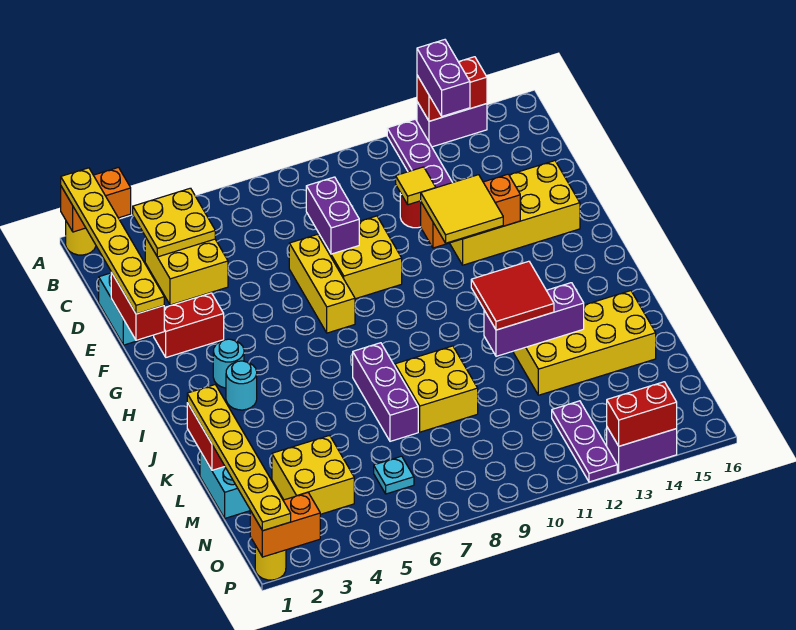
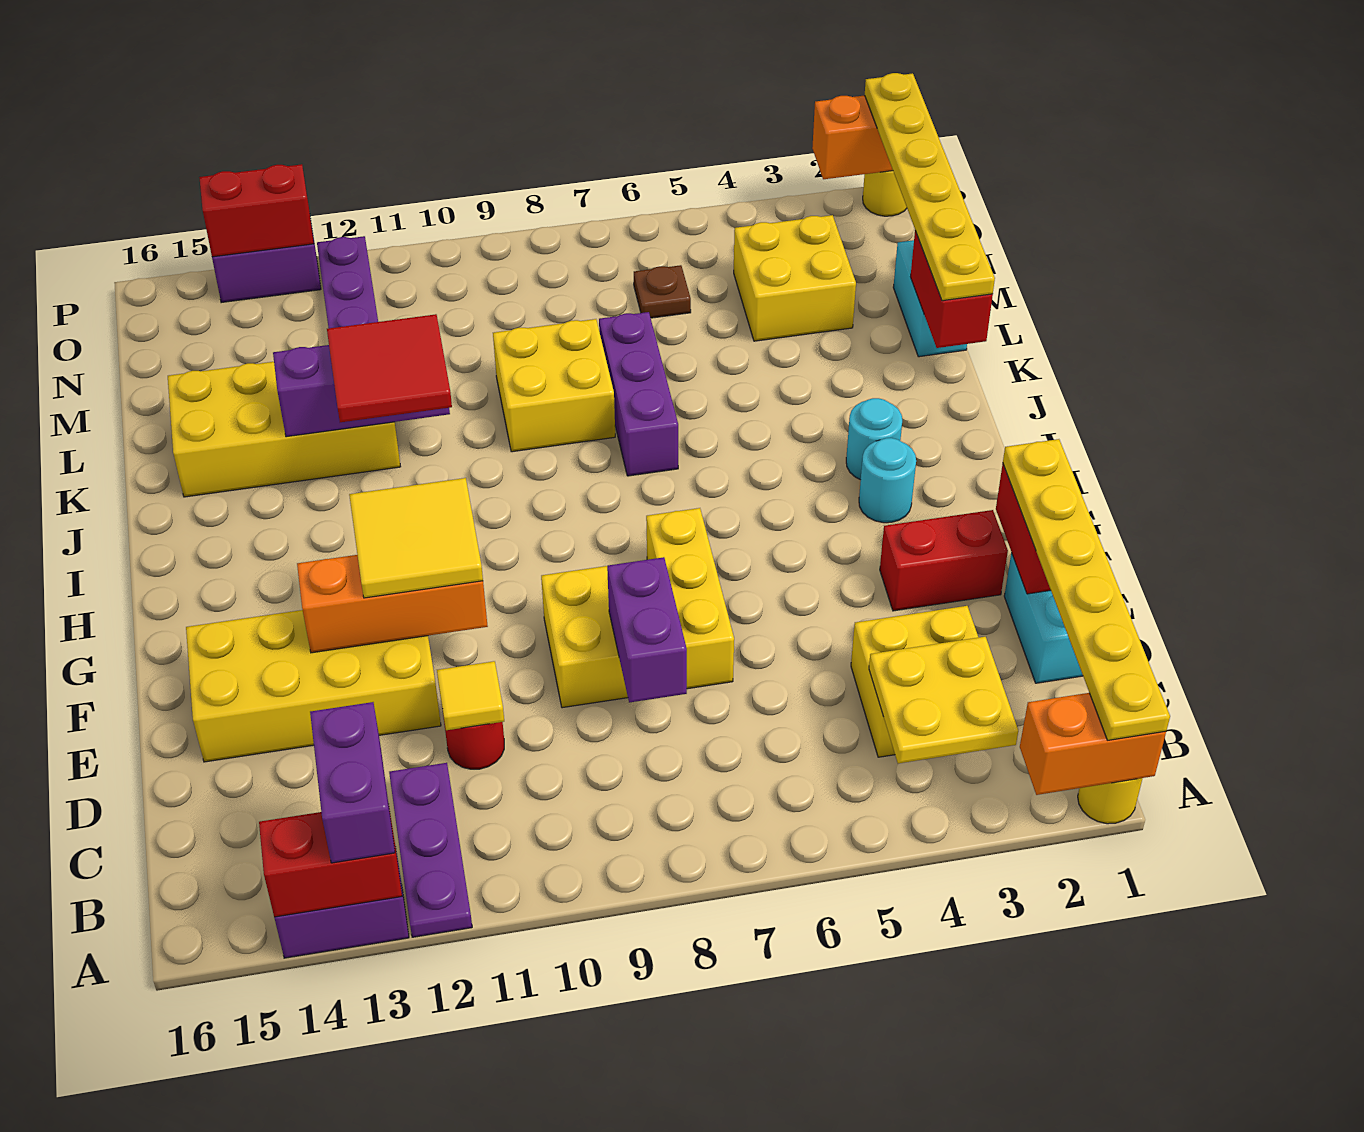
cyan 1x1 plate [374,456,414,494] -> brown 1x1 plate [634,265,691,318]

